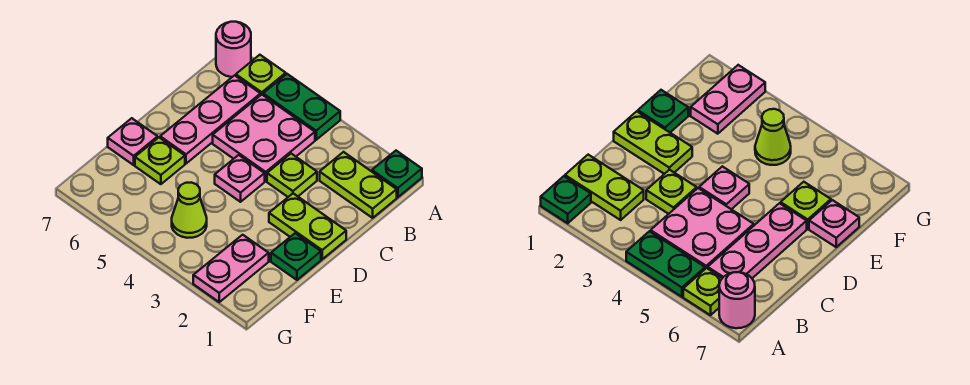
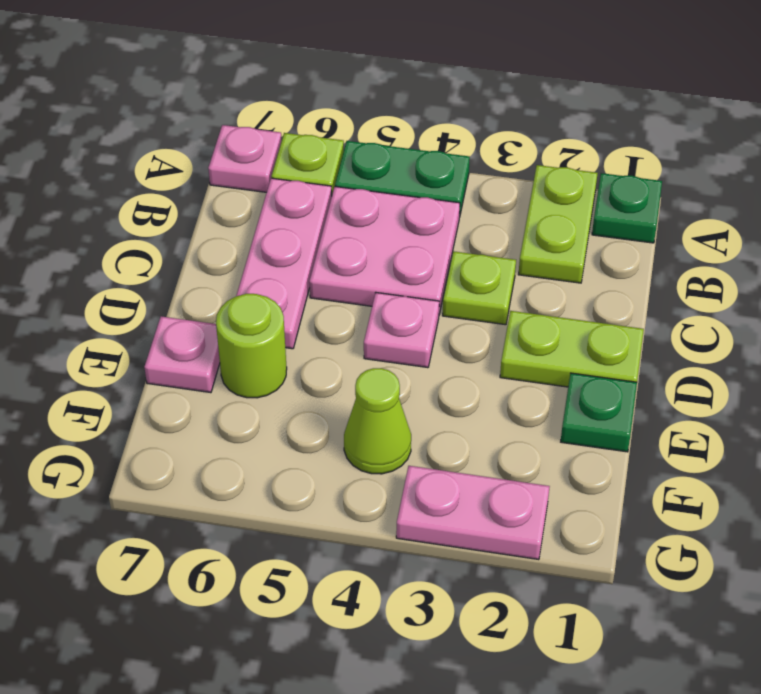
pink 1x1 round brick [216,22,251,77] -> pink 1x1 plate [208,125,282,192]
lime 1x2 plate [320,152,397,218] -> lime 1x2 plate turned to [518,165,598,283]
lime 1x1 plate [135,138,185,184] -> lime 1x1 round brick [216,294,287,398]
pink 1x2 plate [193,235,269,302] -> pink 1x2 plate turned to [396,466,550,560]

